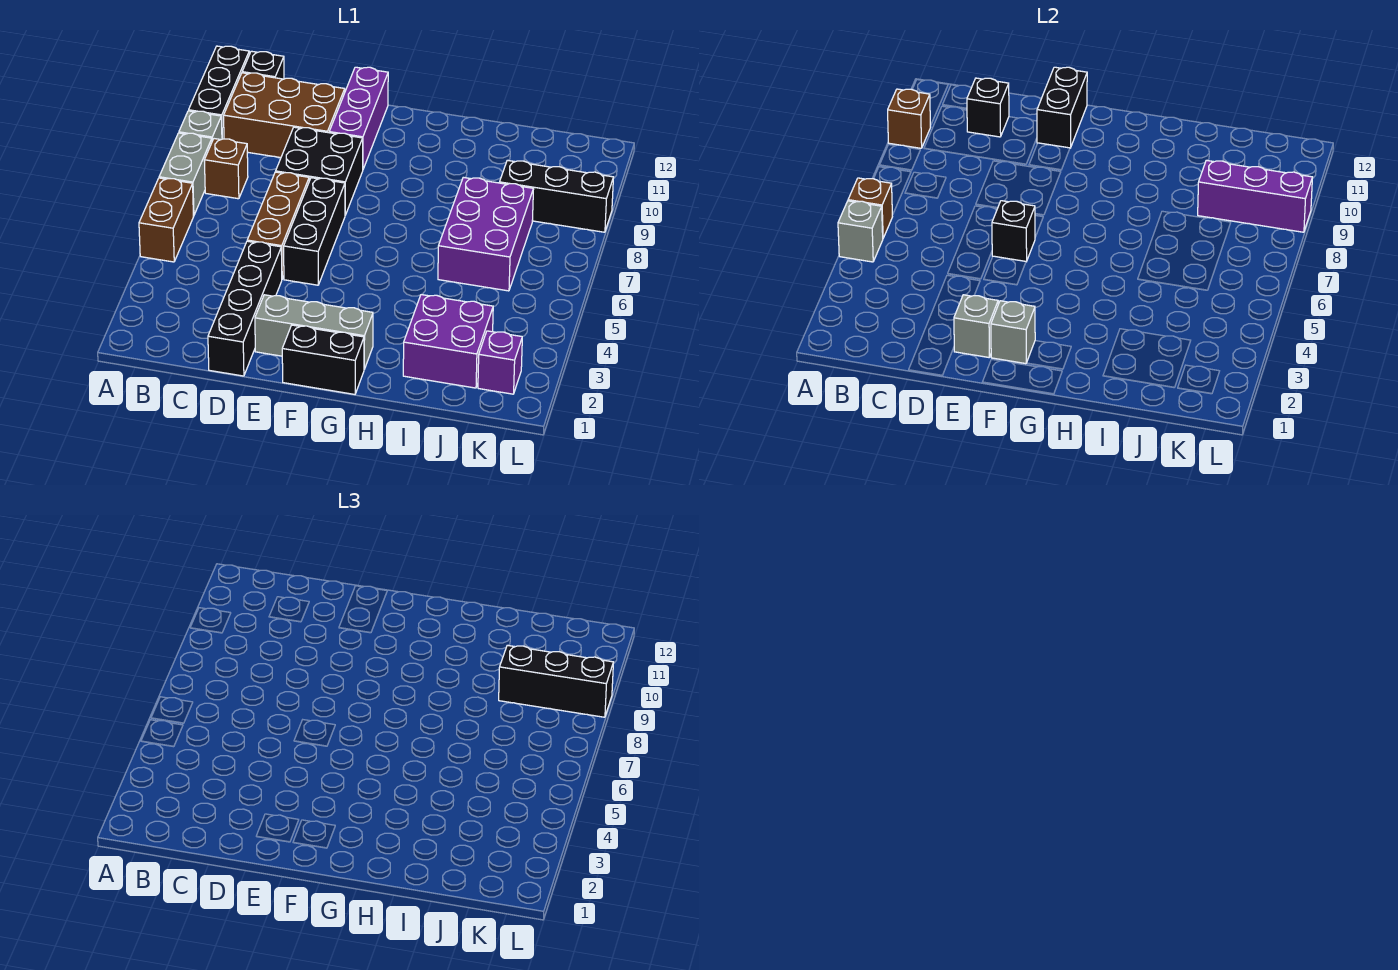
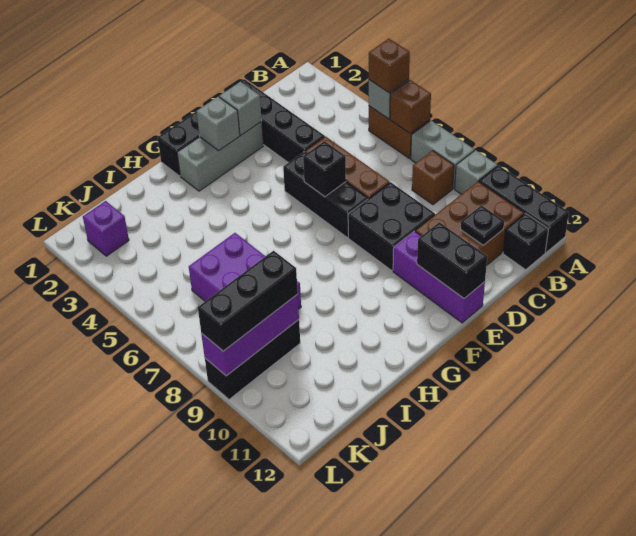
brown 1x1 brick [888,89,931,148] -> brown 1x1 brick moved to [369,39,410,93]
black 1x1 brick [967,78,1009,137] -> black 1x1 plate [461,205,504,245]
purple 2x2 brick [403,295,493,388] -> none

